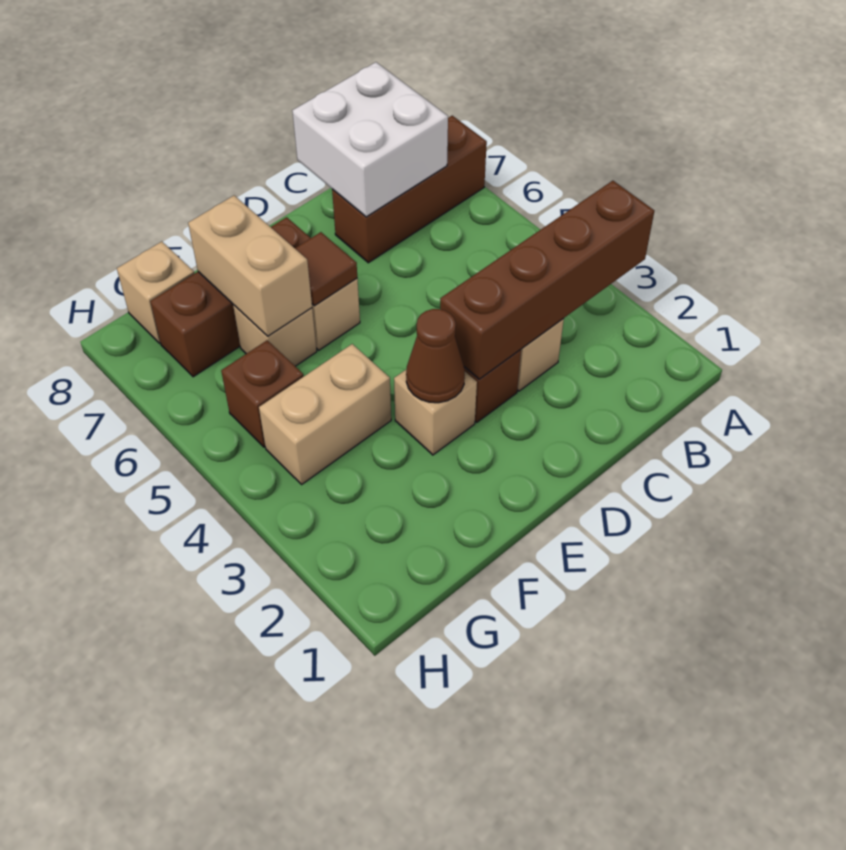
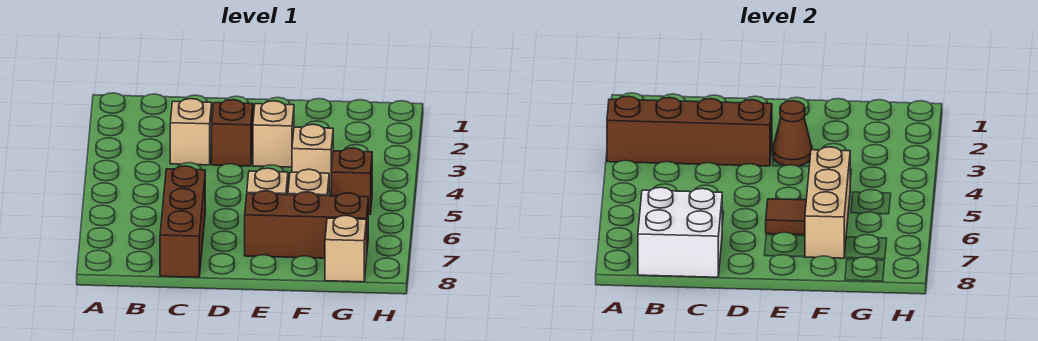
brown 1x3 brick [332,116,487,263] -> brown 1x3 brick turned to [160,166,205,277]
tan 1x2 brick [259,344,391,484] -> tan 1x1 brick [292,124,333,191]
tan 1x2 brick [188,196,312,336] -> tan 1x3 brick [805,147,850,258]

